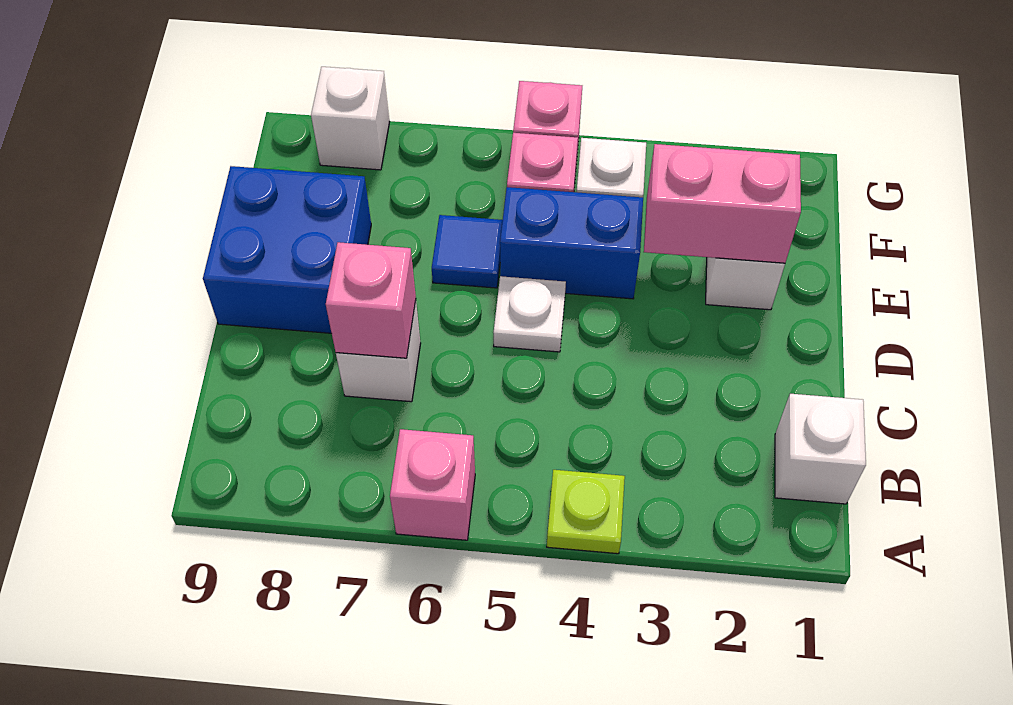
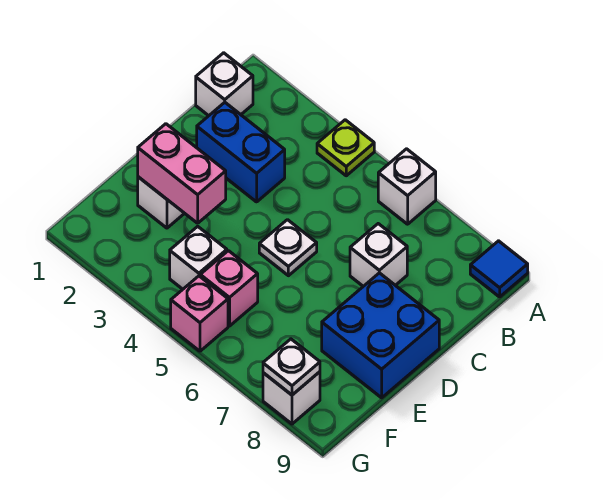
pink 1x1 brick [390,429,475,540] -> white 1x1 brick [378,149,436,224]
pink 1x1 brick [326,242,416,358] -> none
blue 1x2 brick [500,187,643,299] -> blue 1x2 brick moved to [197,102,285,202]
blue 1x1 tile [432,215,503,288] -> blue 1x1 tile moved to [470,241,528,297]
none -> white 1x1 plate [263,339,320,395]

